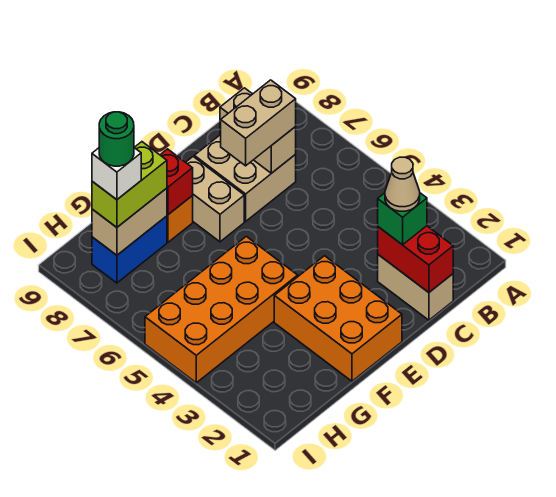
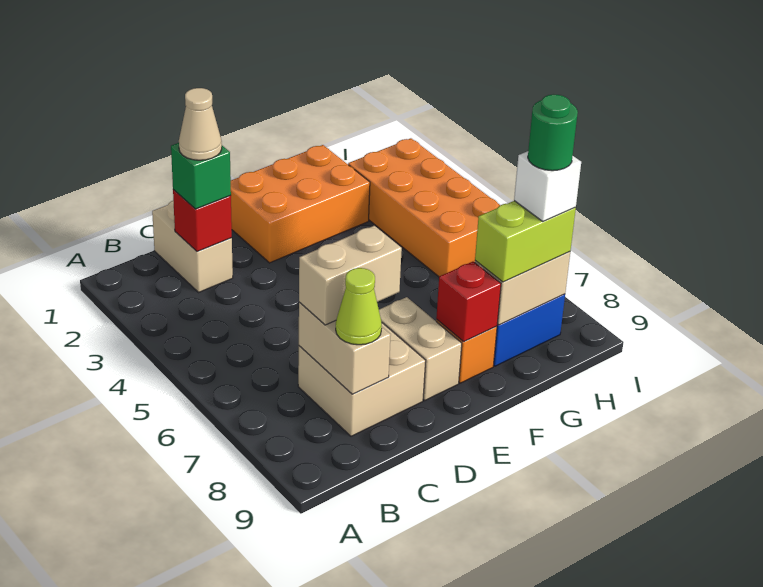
red 1x2 brick [378,226,453,292] -> red 1x1 brick [173,190,232,252]
none -> lime 1x1 cone [336,268,382,345]
orange 2x3 brick [274,256,402,381] -> orange 2x3 brick turned to [231,145,370,263]
orange 2x4 brick [145,236,298,383] -> orange 2x4 brick turned to [348,138,500,277]

